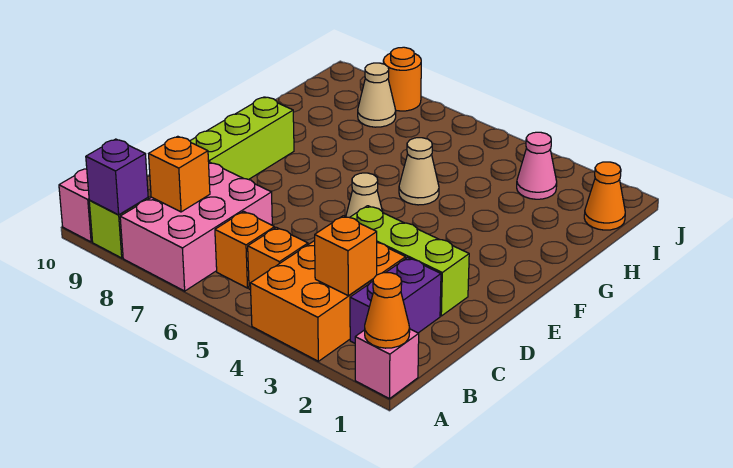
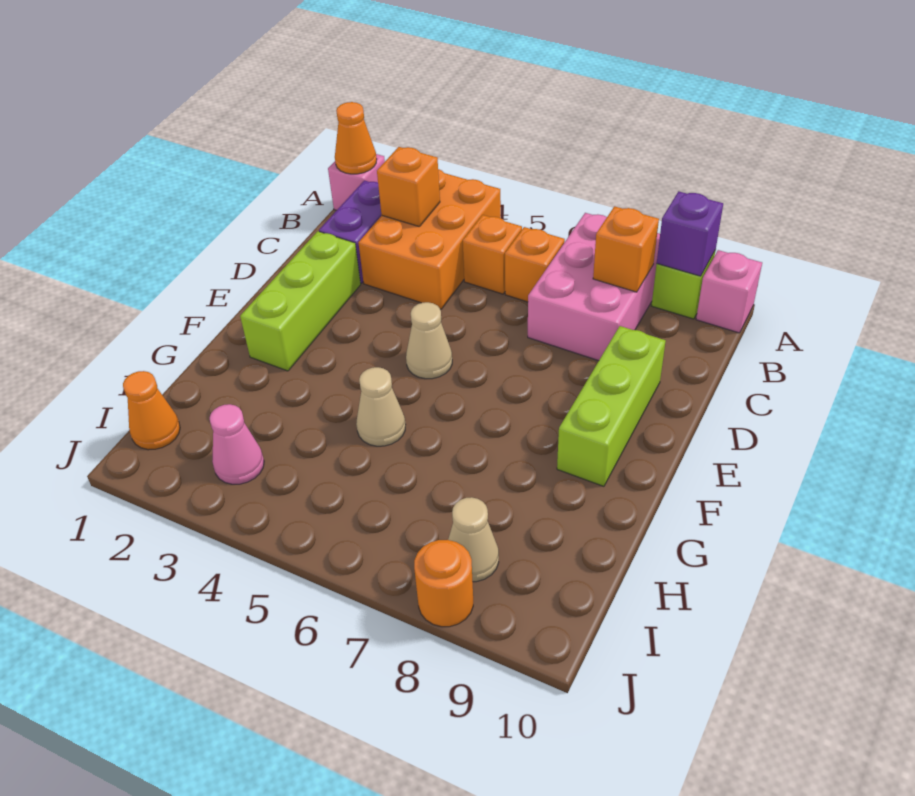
lime 1x3 brick [350,206,469,316] -> lime 1x3 brick turned to [240,231,361,371]

